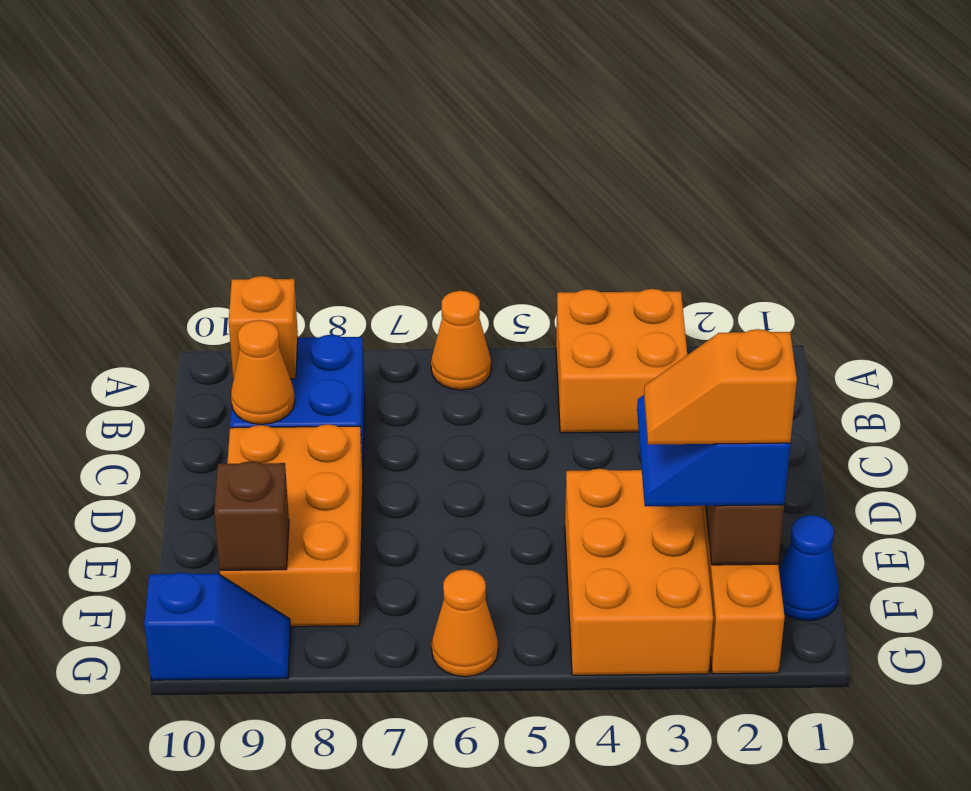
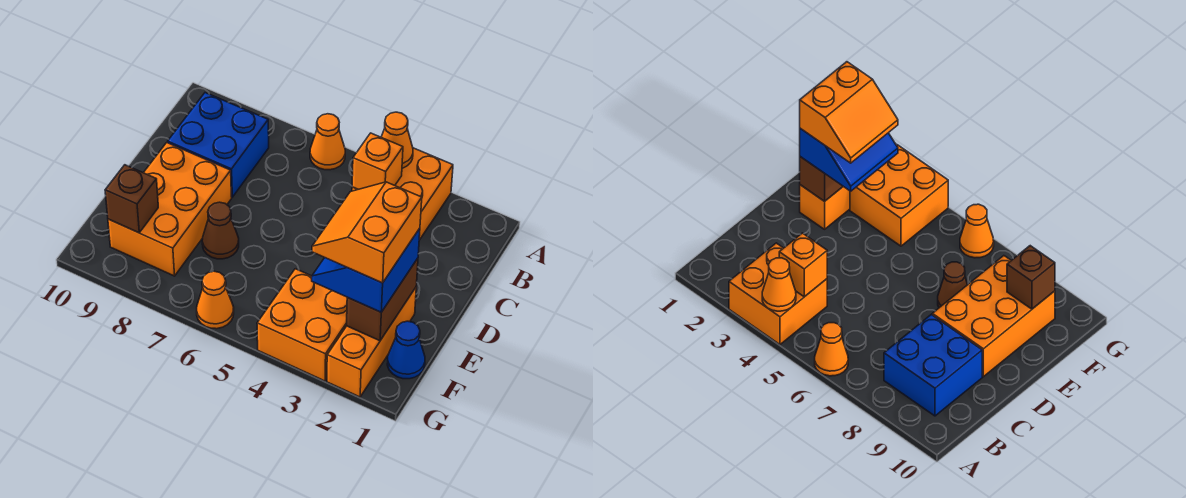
orange 1x1 brick [229,276,298,379] -> orange 1x1 brick moved to [352,133,403,189]
orange 1x1 cone [231,320,295,424] -> orange 1x1 cone moved to [381,112,413,168]
orange 2x3 brick [565,469,713,675] -> orange 2x2 brick [257,269,347,381]
none -> brown 1x1 cone [202,202,239,259]
orange 1x2 slope [644,329,797,445] -> orange 2x2 slope [312,182,422,283]
blue 1x2 slope [144,573,290,680] -> none

